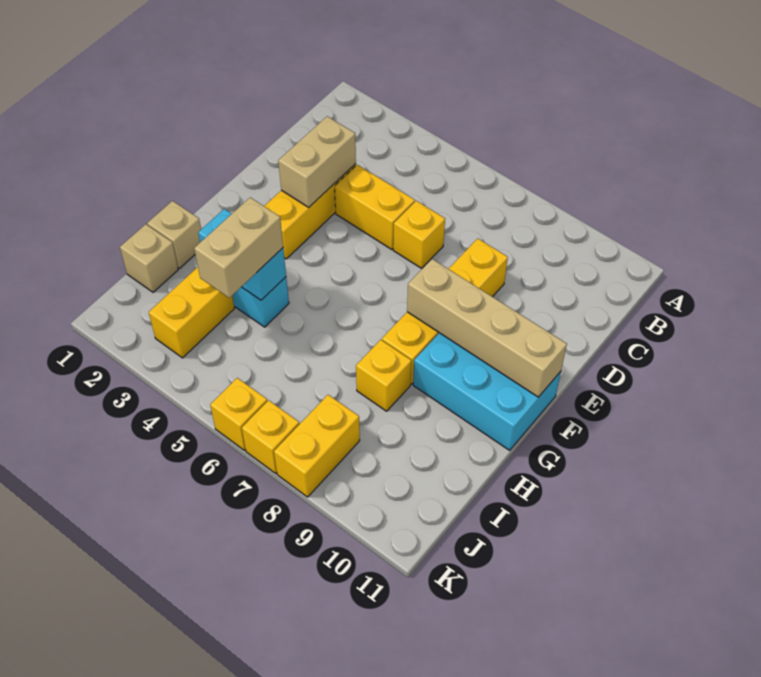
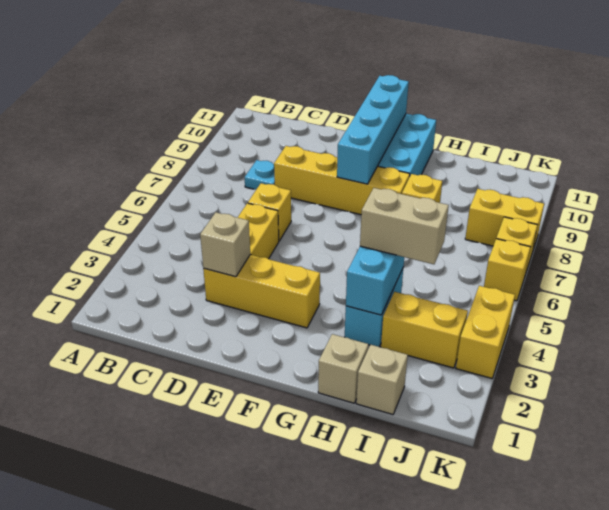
none -> cyan 1x1 plate [245,160,275,190]
tan 1x2 brick [278,116,356,208] -> tan 1x1 brick [200,212,250,277]
tan 1x4 brick [407,259,567,397] -> cyan 1x4 brick [337,75,409,184]
none -> yellow 1x2 brick [456,286,515,378]

